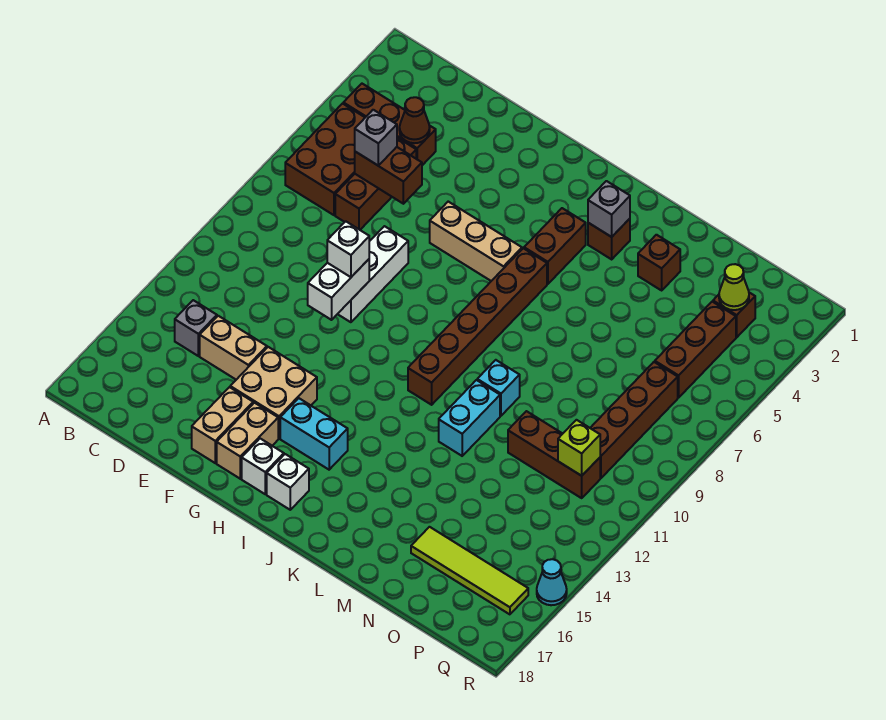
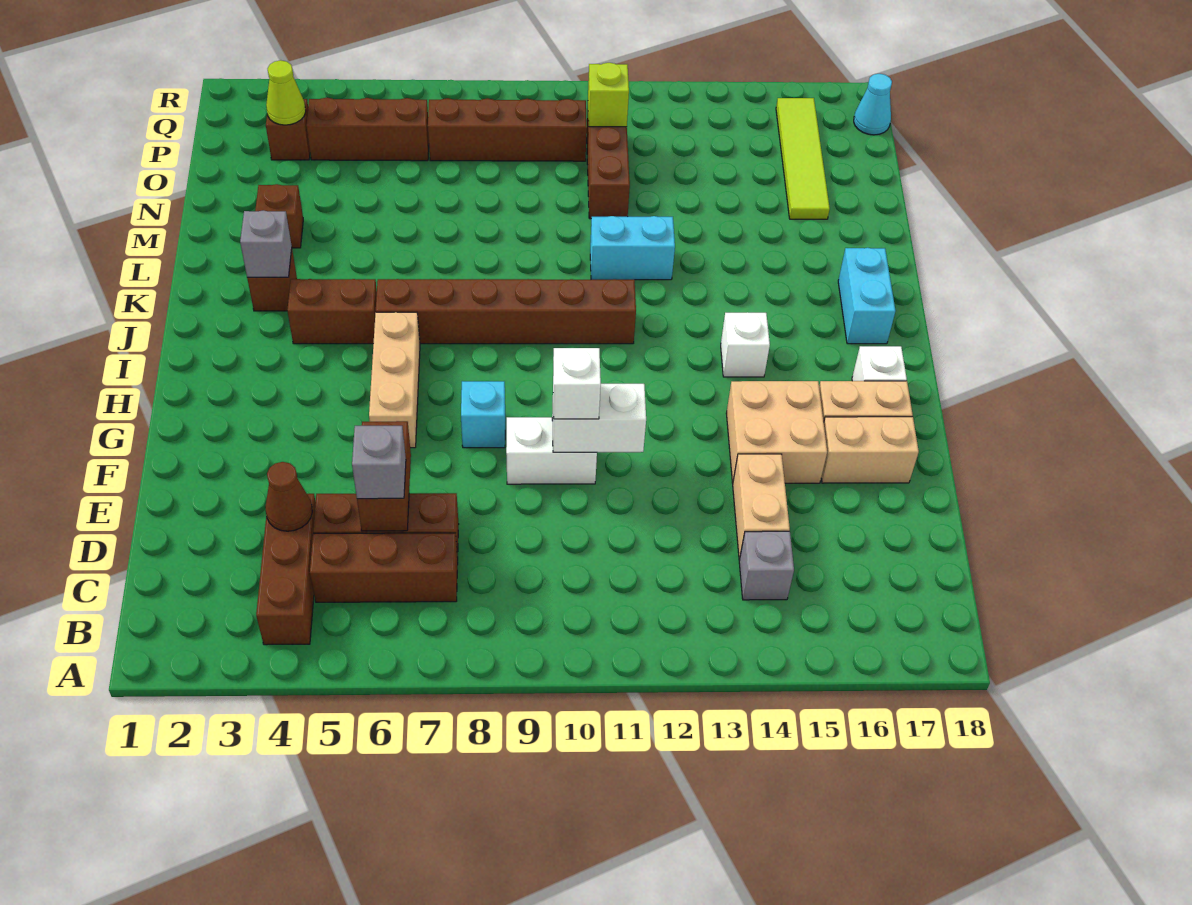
brown 2x3 brick [285,104,365,215] -> brown 1x3 brick [310,533,458,602]
white 1x3 brick [338,226,408,322] -> white 1x2 brick [506,417,597,484]
cyan 1x2 brick [280,398,348,470] -> cyan 1x2 brick moved to [838,248,896,344]
white 1x1 brick [267,454,309,510] -> white 1x1 brick moved to [721,312,770,377]
cyan 1x1 brick [477,360,520,416] -> cyan 1x1 brick moved to [461,381,505,448]
cyan 1x1 cone [537,559,567,605] -> cyan 1x1 cone moved to [854,74,892,135]

